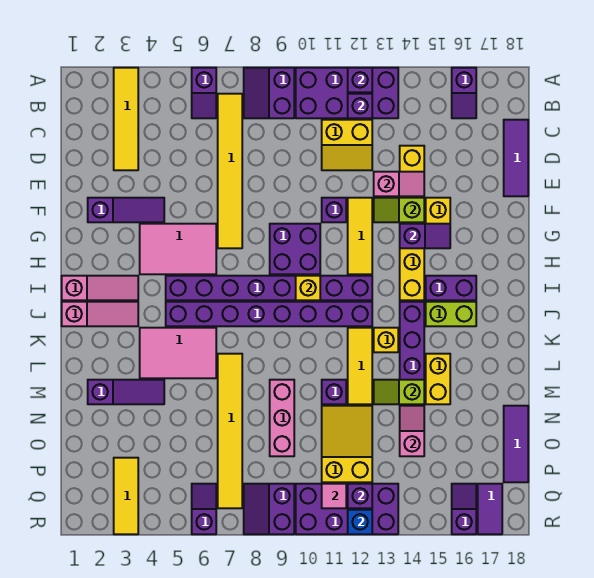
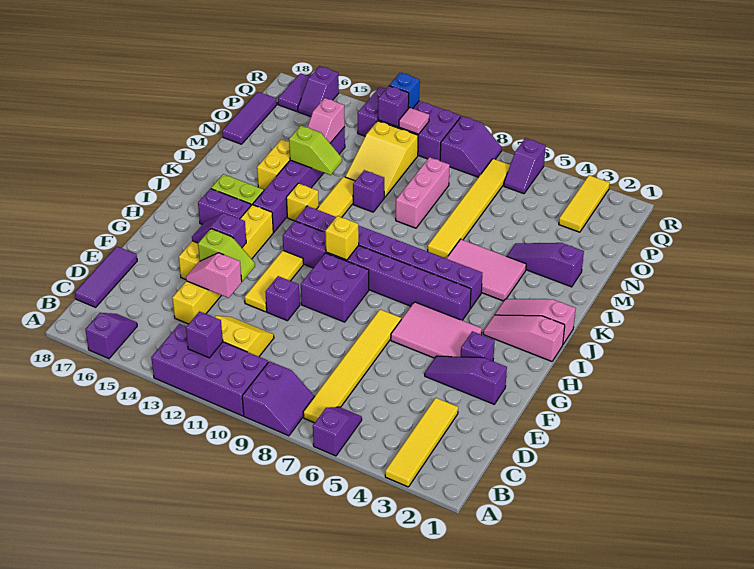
purple 1x1 brick [348,68,372,92] -> purple 1x1 brick moved to [461,331,495,361]

